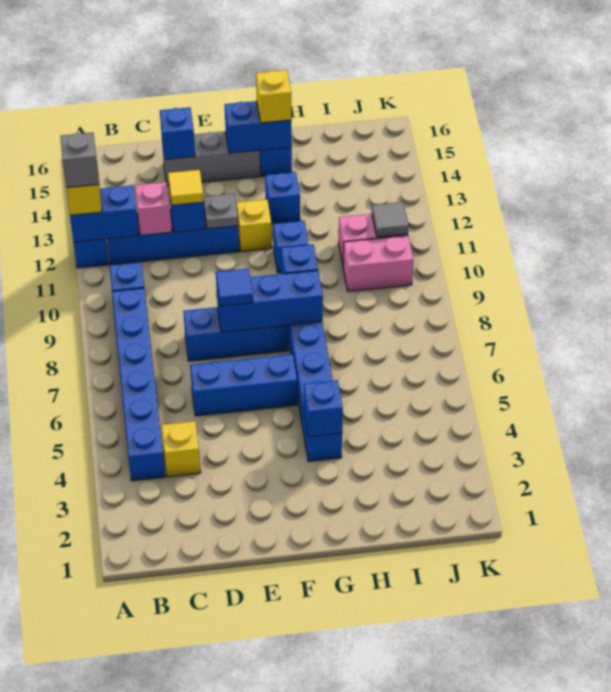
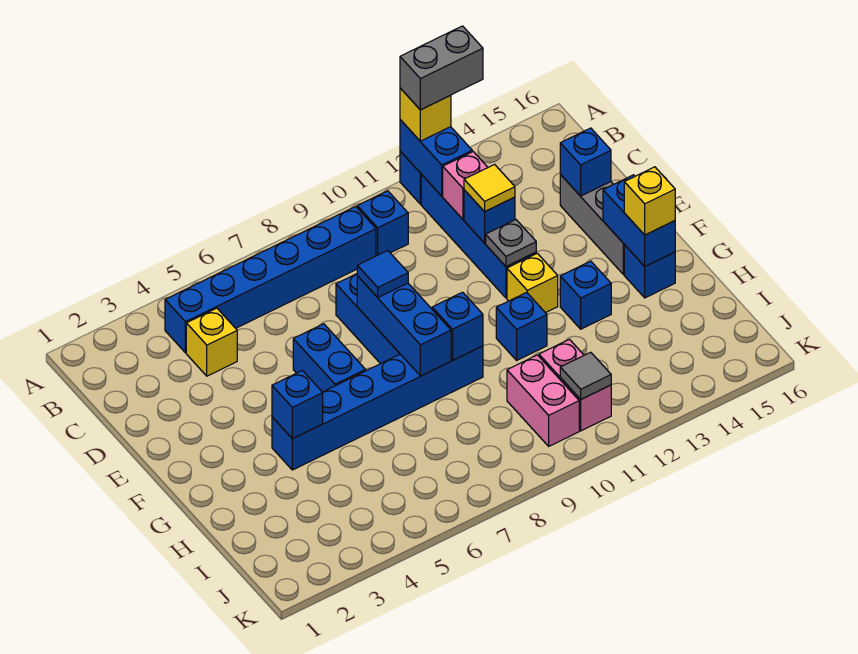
grey 1x1 brick [61,132,99,188] -> grey 1x2 brick [400,26,483,110]
blue 1x3 brick [190,354,297,416] -> blue 1x2 brick [293,324,366,392]

